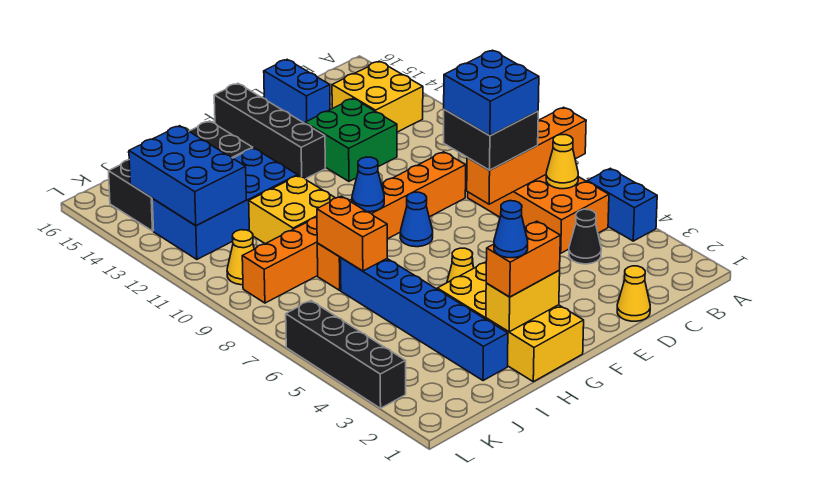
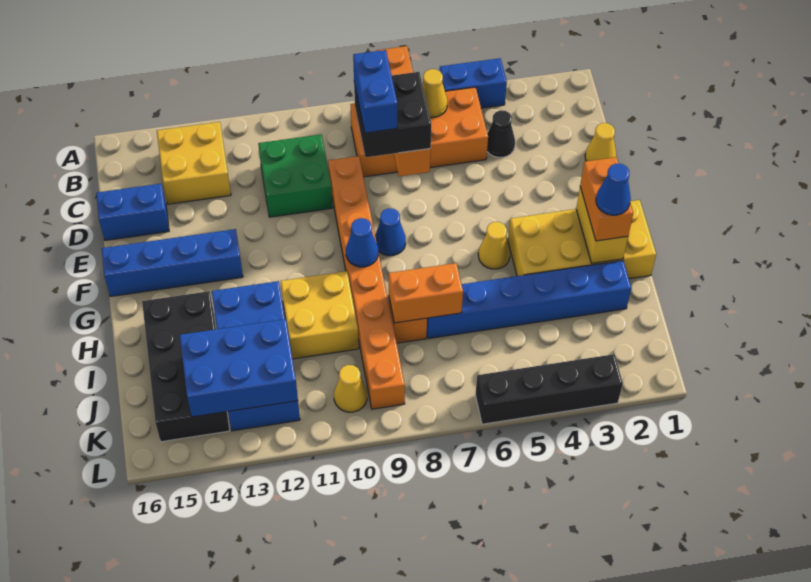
blue 2x2 brick [444,50,539,136] -> blue 1x2 brick [353,50,398,133]
green 2x2 brick [305,99,397,181] -> green 2x2 brick moved to [258,135,333,217]
black 1x4 brick [214,84,325,179] -> blue 1x4 brick [102,229,243,297]

